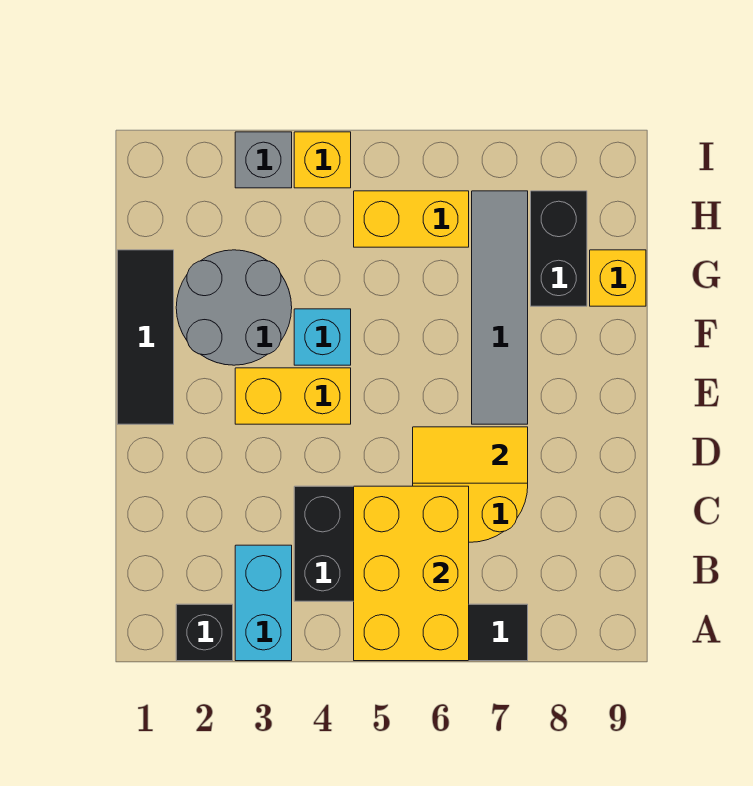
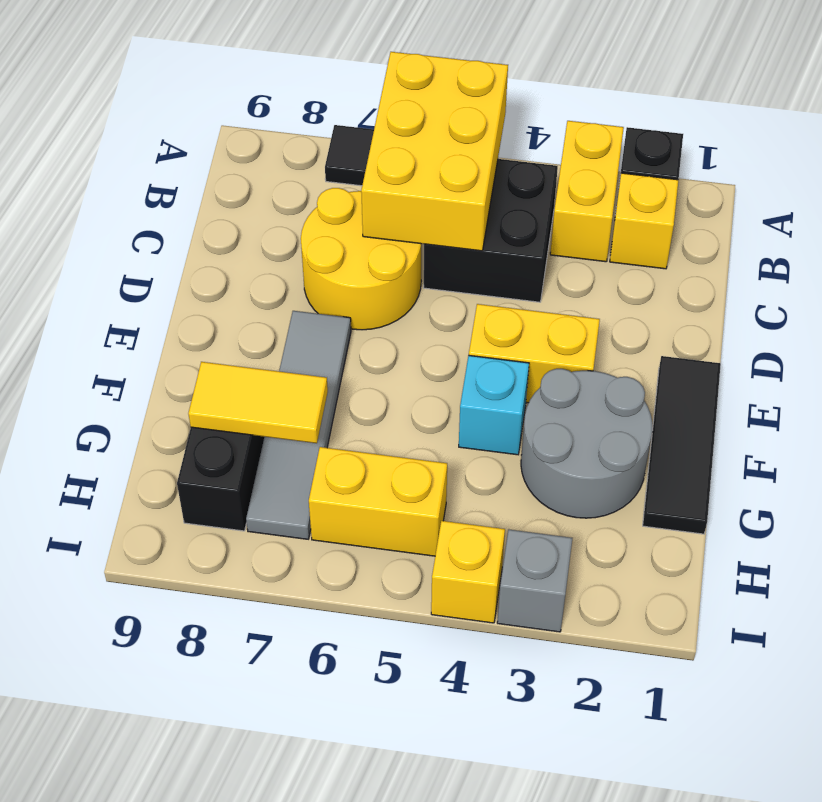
cyan 1x2 brick [235,545,292,661] -> yellow 1x2 brick [550,121,624,262]
yellow 1x2 tile [413,427,528,483] -> yellow 1x2 tile moved to [188,362,328,443]
yellow 1x1 brick [590,250,646,306] -> yellow 1x1 brick moved to [610,173,678,269]

